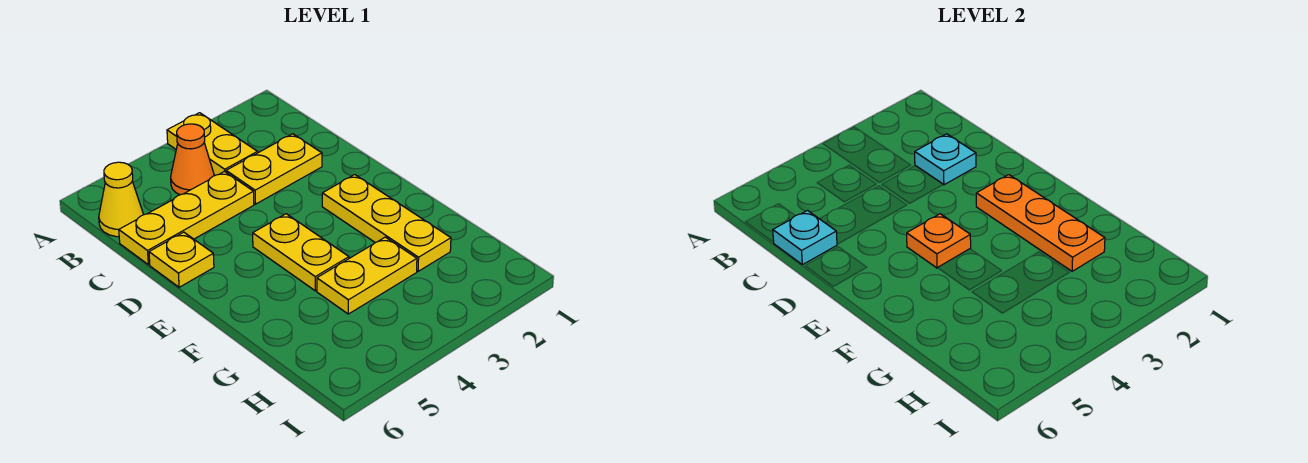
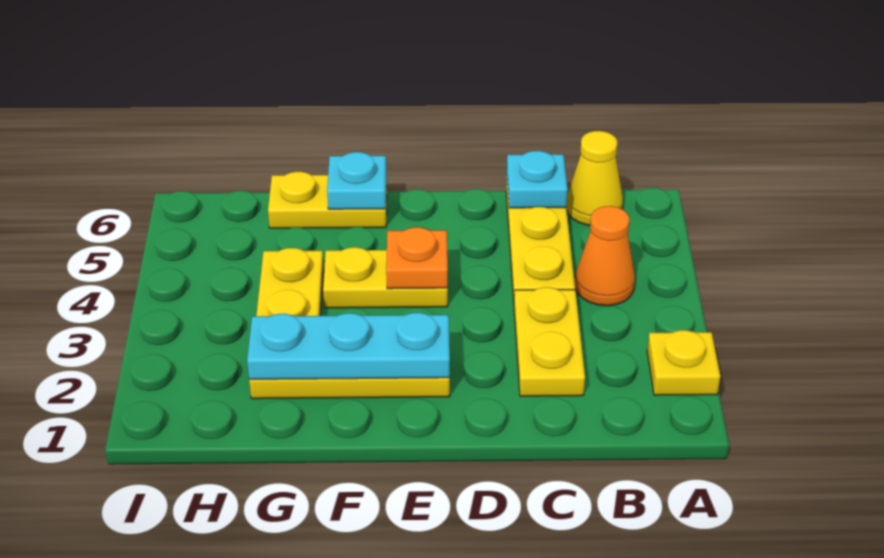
yellow 1x2 plate [167,113,258,176] -> yellow 1x2 plate moved to [268,172,387,228]
cyan 1x1 plate [915,134,976,185] -> cyan 1x1 plate moved to [327,152,386,209]
yellow 1x1 plate [149,232,214,287] -> yellow 1x1 plate moved to [647,330,720,395]
orange 1x3 plate [976,175,1105,271] -> cyan 1x3 plate [247,313,450,379]

